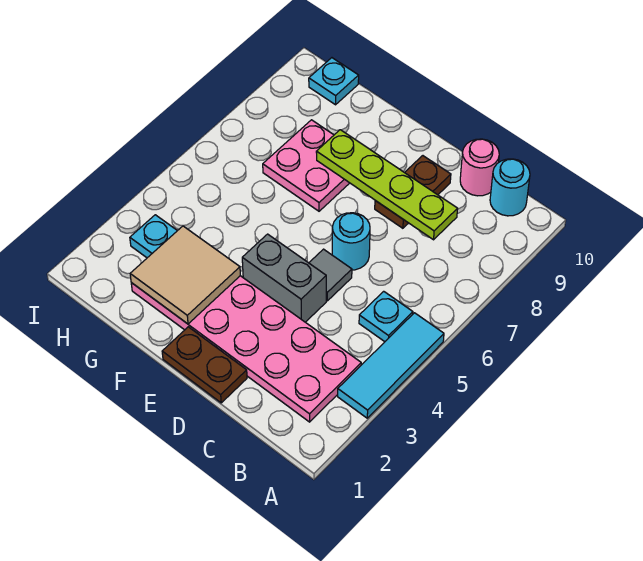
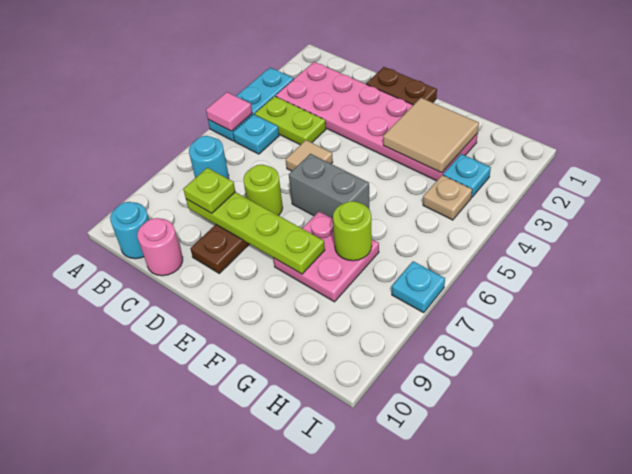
cyan 1x3 tile [338,313,444,418] -> cyan 1x3 plate [208,68,294,141]
none -> pink 1x1 tile [206,92,252,131]
none -> lime 1x2 plate [255,96,326,145]
none -> lime 1x1 plate [183,168,235,213]
grey 1x2 brick [242,234,326,322] -> grey 1x2 brick moved to [289,154,369,218]
grey 1x1 tile [309,249,352,301] -> tan 1x1 tile [286,140,333,171]
cyan 1x1 round brick [332,213,370,270] -> cyan 1x1 round brick moved to [189,136,229,179]
none -> lime 1x1 round brick [243,165,283,216]
none -> lime 1x1 round brick [333,201,372,261]
none -> tan 1x1 plate [423,175,472,220]
cyan 1x1 plate [309,58,359,105] -> cyan 1x1 plate moved to [392,261,445,313]

